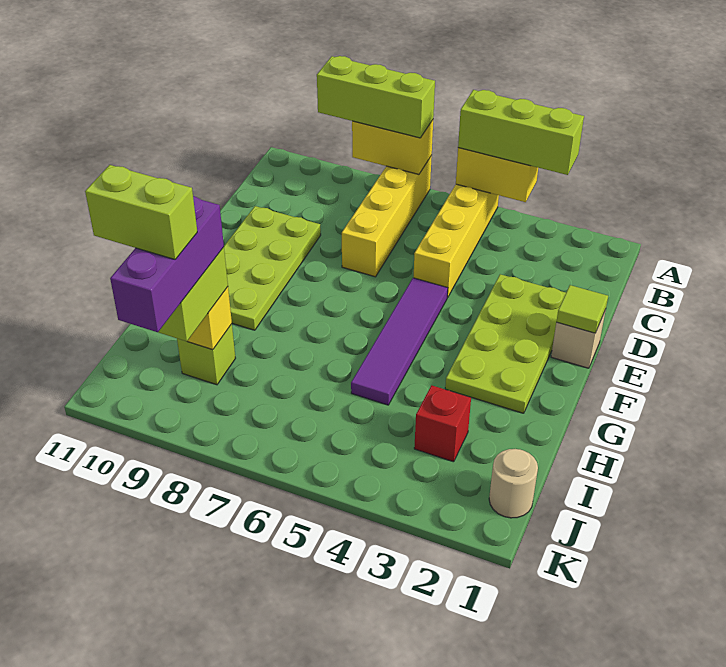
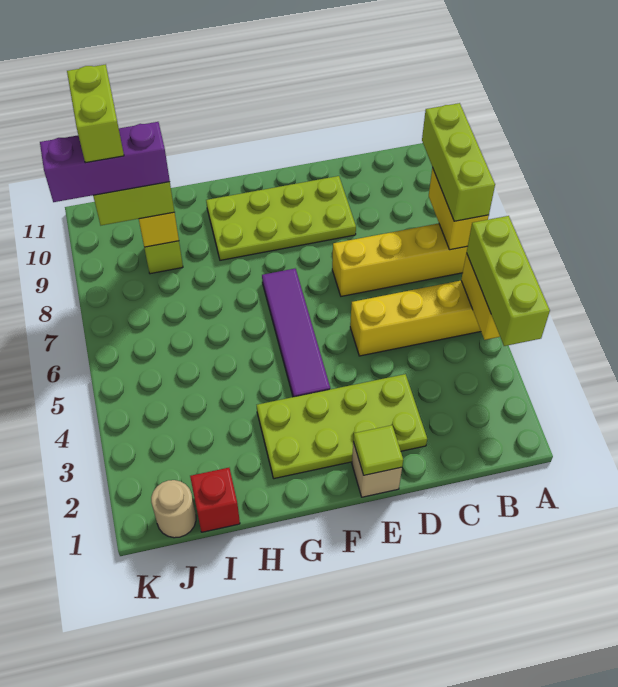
purple 1x4 tile [351,278,448,405] -> purple 1x4 tile turned to [262,269,330,397]
red 1x1 brick [414,385,471,462] -> red 1x1 brick moved to [190,468,240,532]

